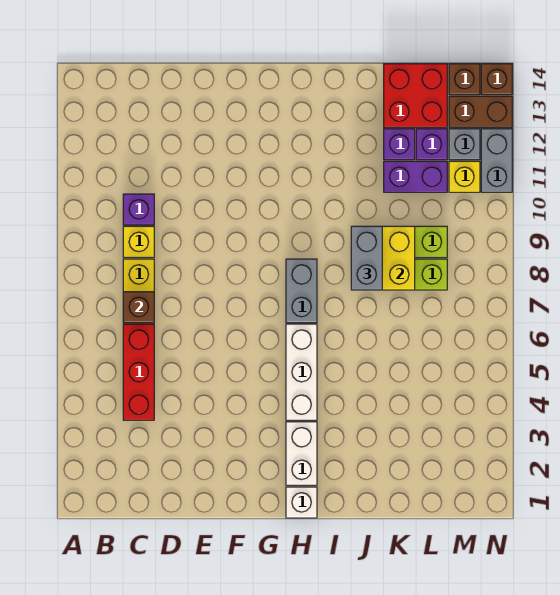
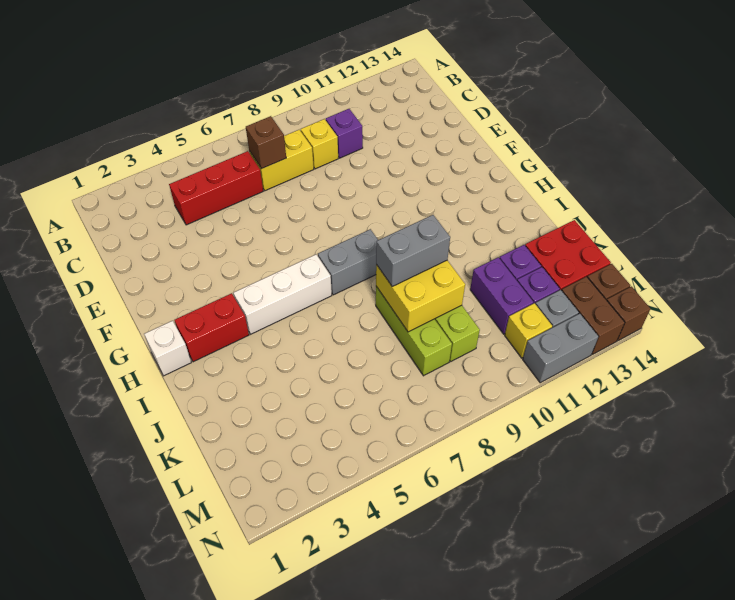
white 1x2 brick [286,422,317,485] -> red 1x2 brick [174,293,249,362]

